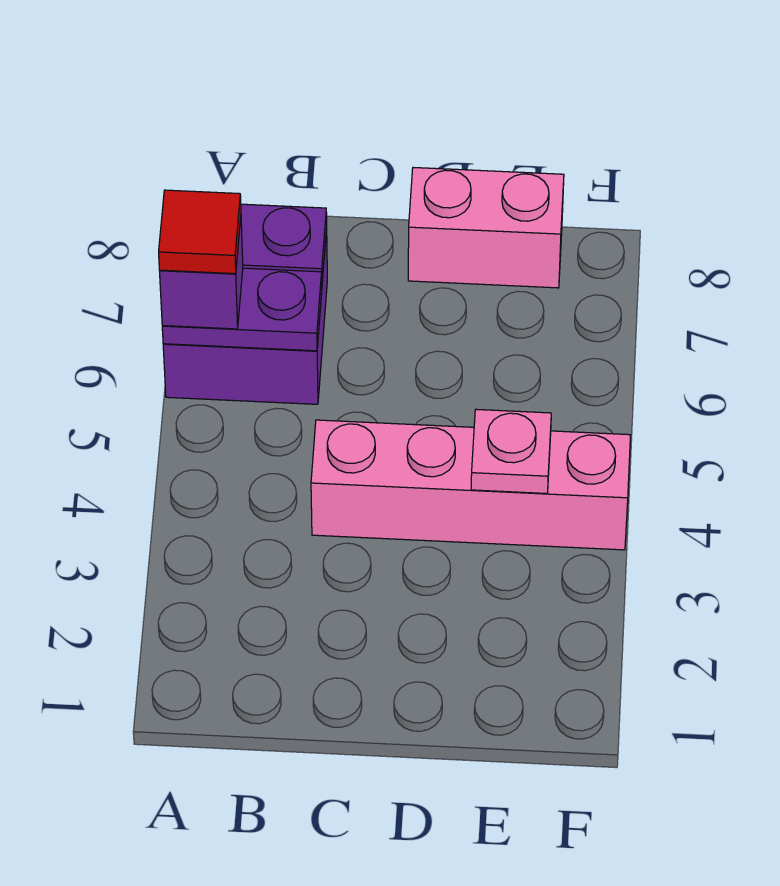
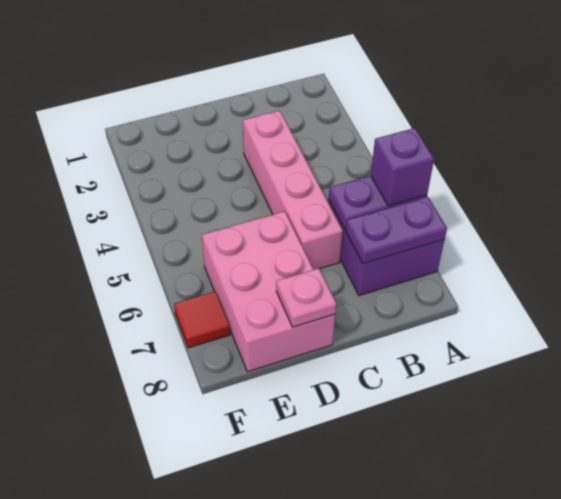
red 1x1 tile [159,190,241,274] -> red 1x1 tile moved to [174,291,230,348]
pink 1x4 brick [311,420,630,550] -> pink 1x4 brick turned to [243,111,343,270]
pink 1x2 brick [408,167,564,288] -> pink 2x3 brick [202,211,335,372]
pink 1x1 plate [471,409,551,494] -> pink 1x1 plate moved to [276,268,336,327]

